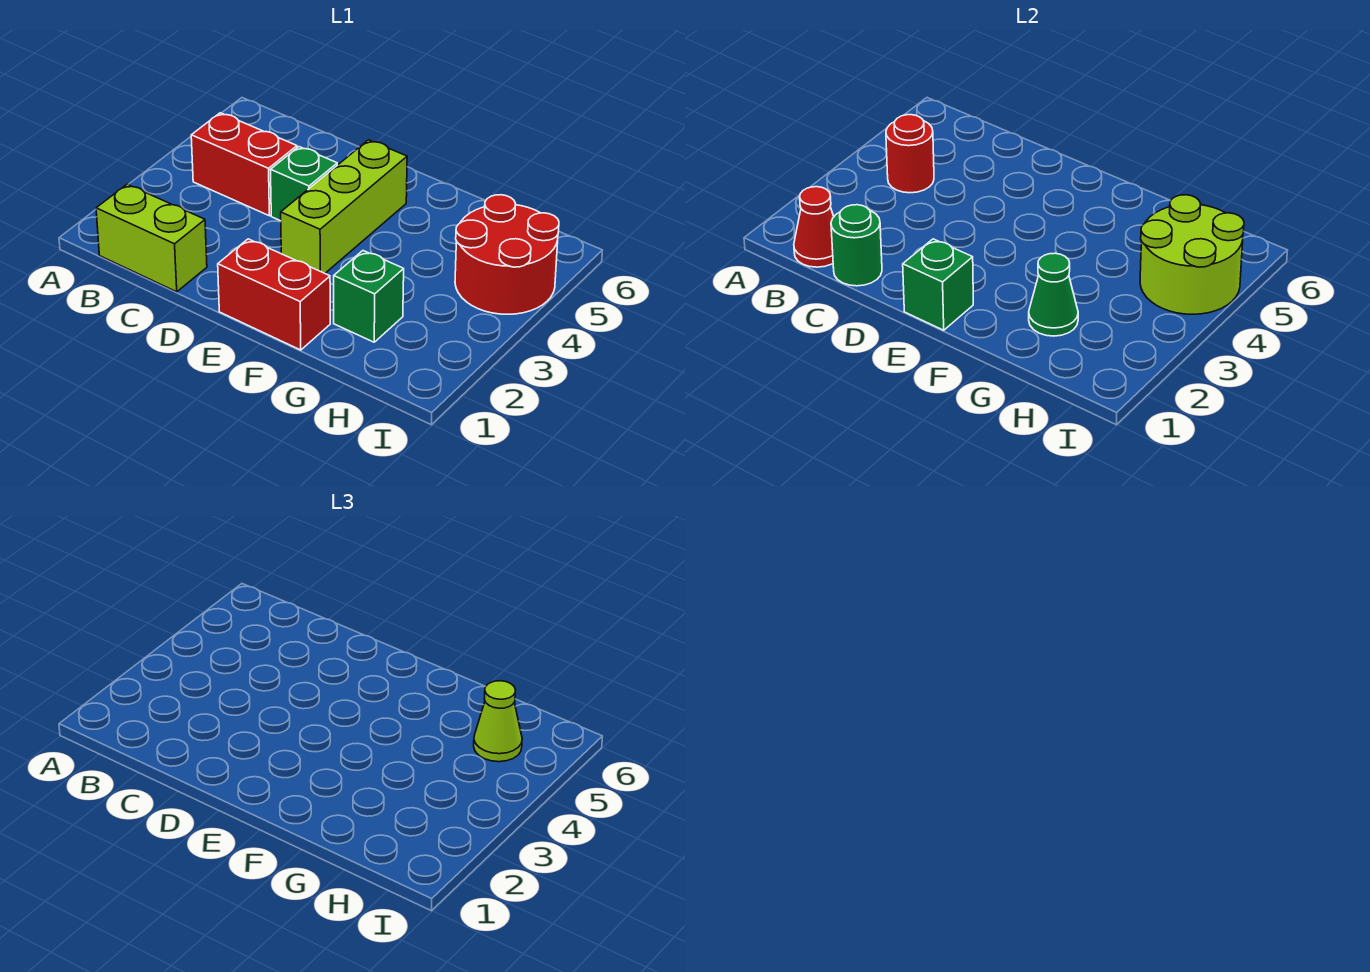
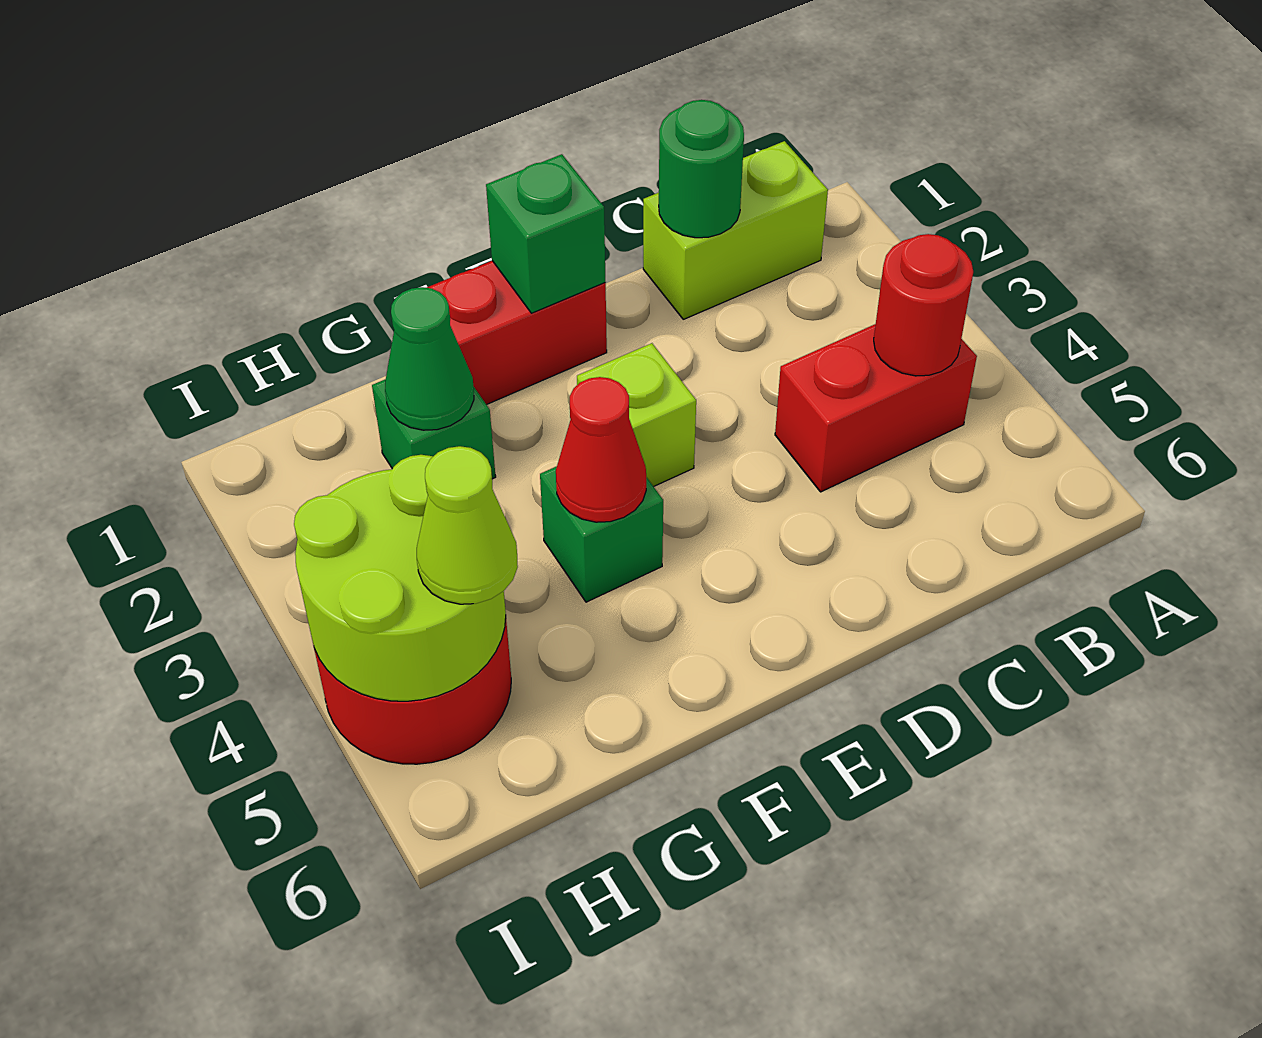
red 1x1 cone [794,187,834,267] -> red 1x1 cone moved to [556,377,646,522]
green 1x1 brick [270,147,337,221] -> green 1x1 brick moved to [540,466,663,602]
lime 1x3 brick [281,140,407,273] -> lime 1x1 brick [577,343,696,487]

